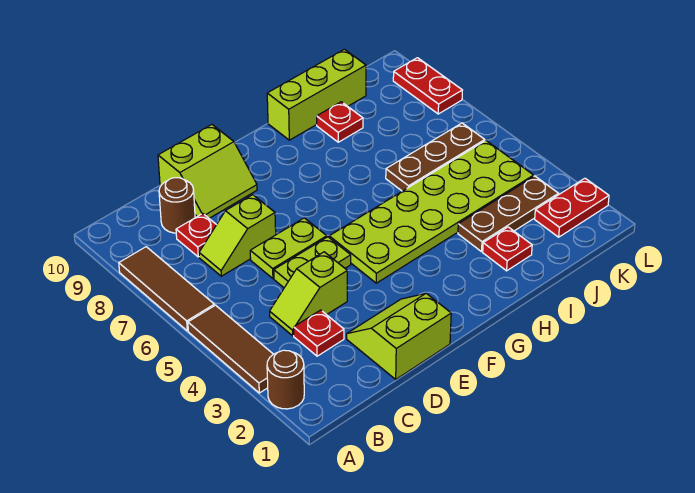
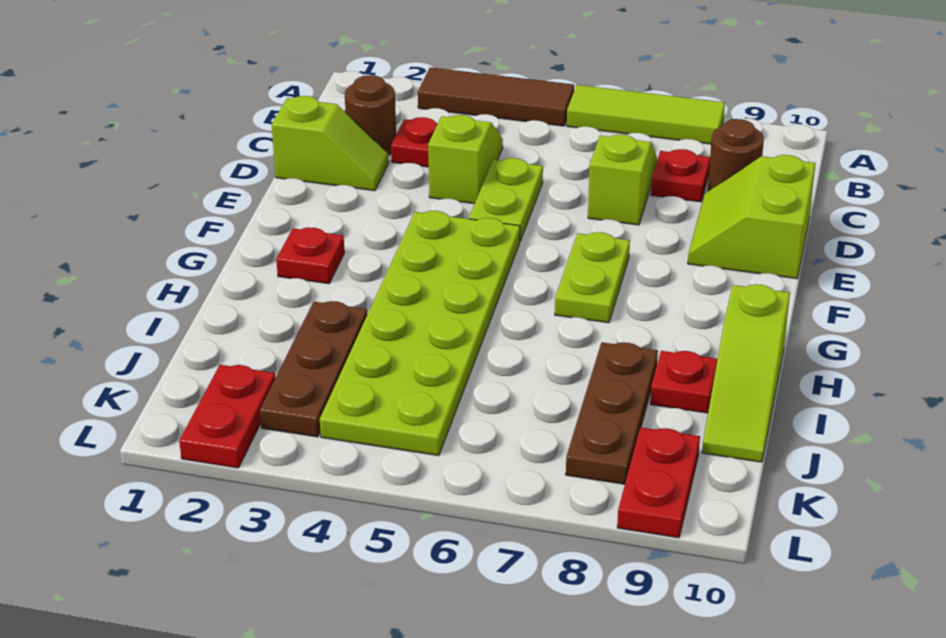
brown 1x1 round brick [267,350,304,409] -> brown 1x1 round brick moved to [345,75,396,155]
brown 1x3 tile [119,247,214,331] -> lime 1x3 tile [567,85,725,144]
lime 2x2 slope [347,293,451,379] -> lime 1x2 slope [272,96,389,191]
lime 1x2 plate [250,218,327,278] -> lime 1x2 plate moved to [555,232,630,323]
lime 1x3 brick [267,49,366,140] -> lime 1x3 slope [702,284,790,462]
red 1x1 plate [483,227,532,271] -> red 1x1 plate moved to [276,228,345,284]
brown 1x3 plate [386,123,485,191] -> brown 1x3 plate moved to [566,342,658,484]
red 1x2 plate [393,58,462,114] -> red 1x2 plate turned to [617,427,700,538]

